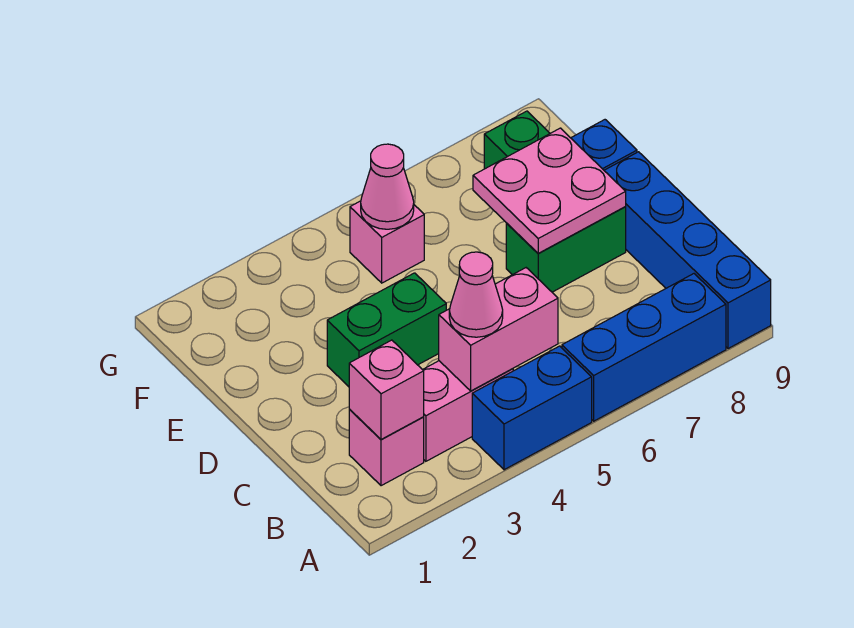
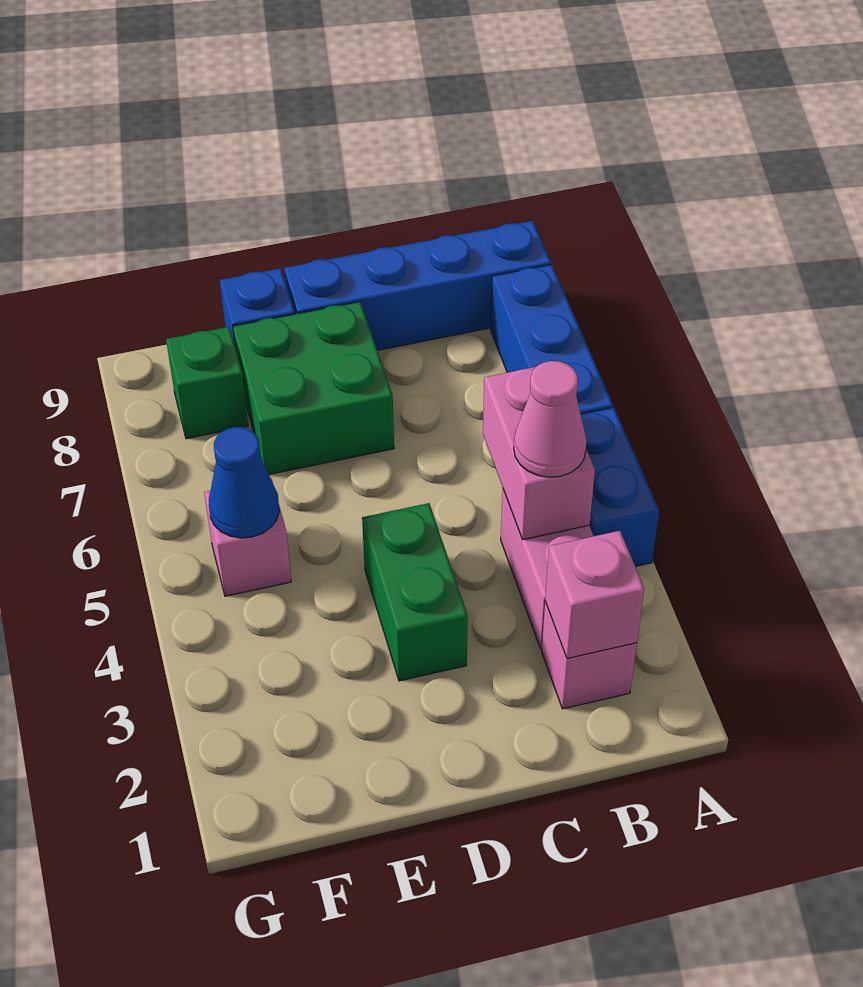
green 1x2 brick [506,207,626,292] -> green 2x2 brick [233,302,394,474]
pink 2x2 plate [473,128,626,253] -> none
pink 1x1 cone [361,144,414,229] -> blue 1x1 cone [209,427,279,538]

